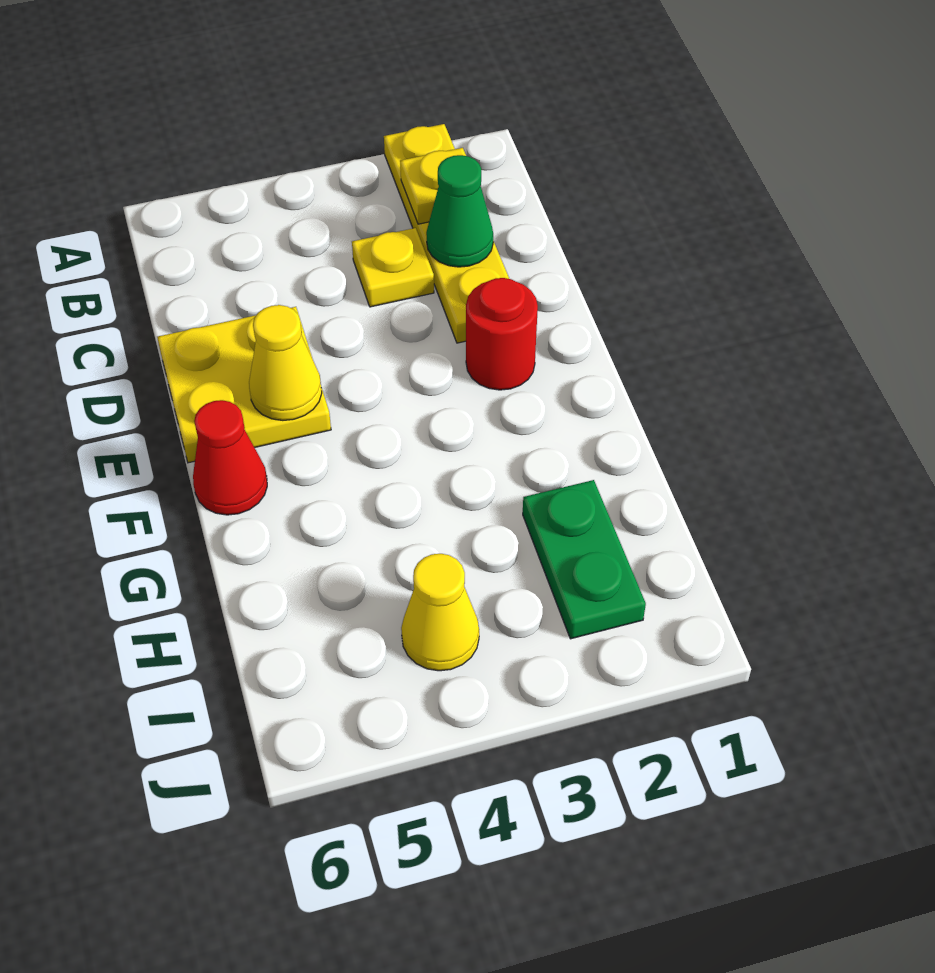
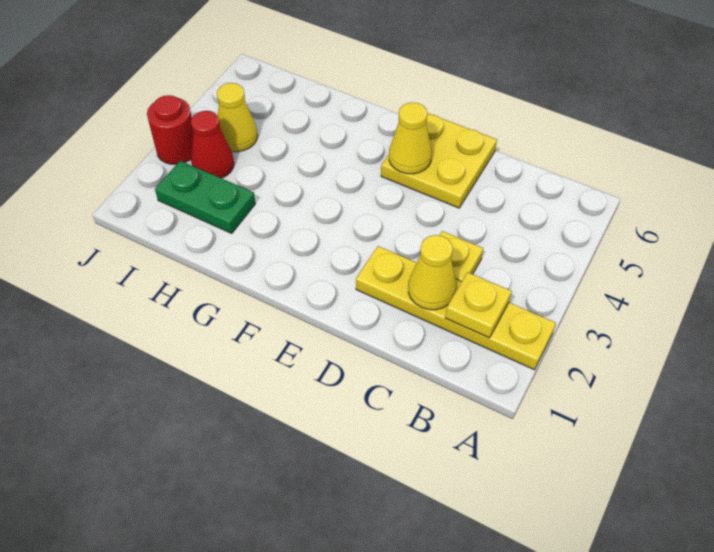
green 1x1 cone [426,155,493,267] -> yellow 1x1 cone [408,235,456,310]
red 1x1 round brick [466,278,538,390] -> red 1x1 round brick moved to [147,95,193,164]
red 1x1 cone [193,400,267,515] -> red 1x1 cone moved to [191,111,234,178]

